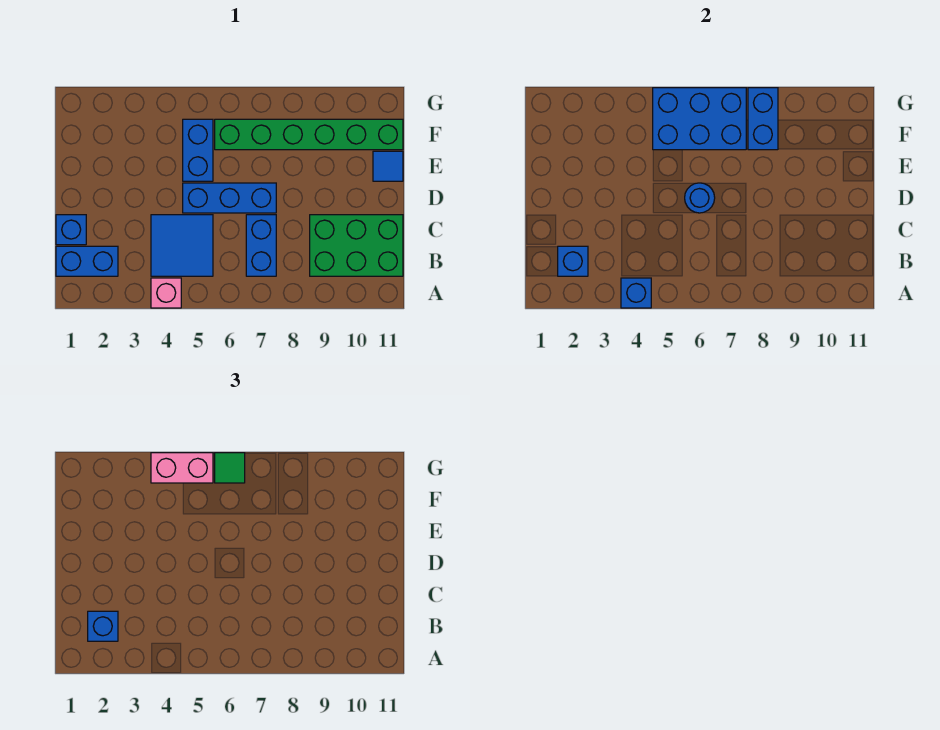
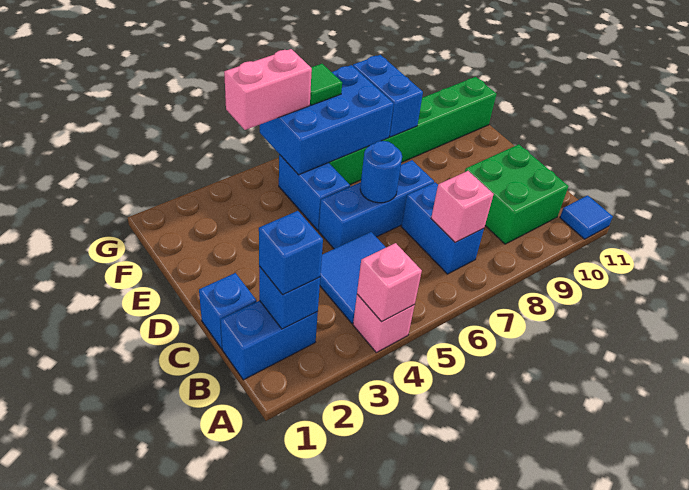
blue 1x1 brick [621,278,651,308] -> pink 1x1 brick [357,243,422,321]
none -> pink 1x1 brick [431,171,494,242]
green 2x3 brick [310,215,403,276] -> green 2x2 brick [465,144,568,244]
blue 1x1 tile [373,151,403,181] -> blue 1x1 tile moved to [560,195,613,239]

